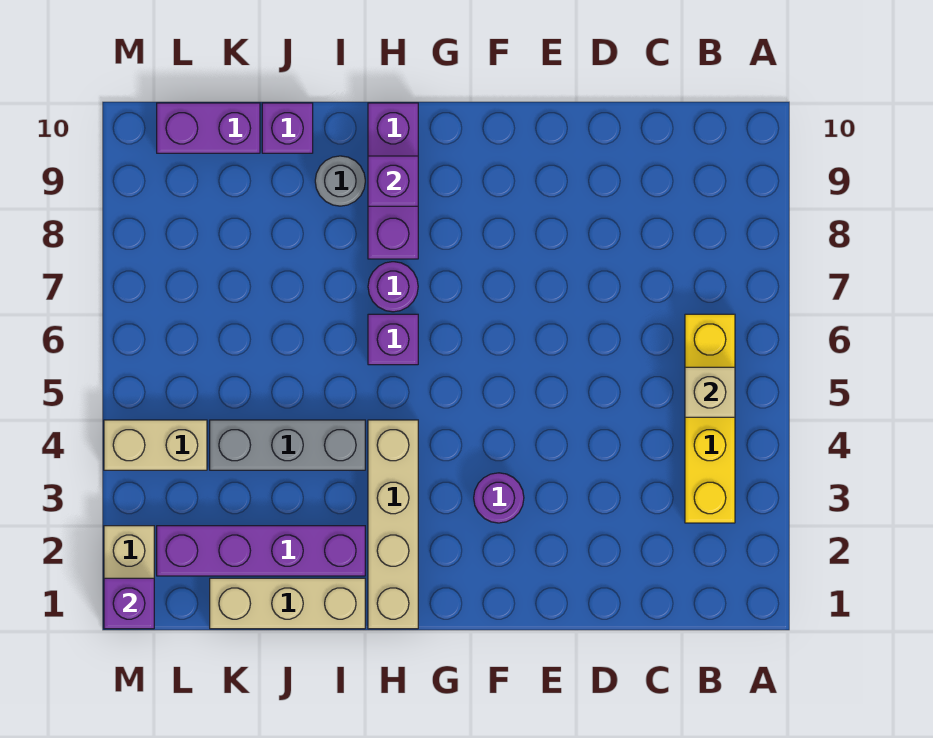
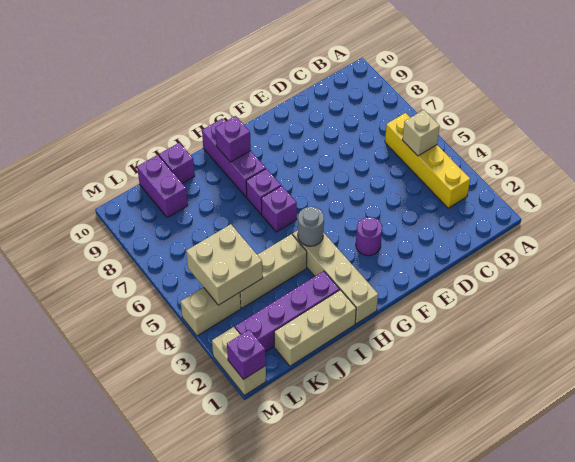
purple 1x1 round brick [368,262,418,312] -> purple 1x1 brick [246,169,281,215]
grey 1x3 brick [210,420,365,470] -> tan 1x3 brick [240,234,307,308]
grey 1x1 round brick [315,156,365,206] -> grey 1x1 round brick moved to [298,207,324,246]
none -> tan 2x2 brick [186,224,263,305]
purple 1x2 brick [157,103,260,153] -> purple 1x2 brick turned to [137,155,188,218]

